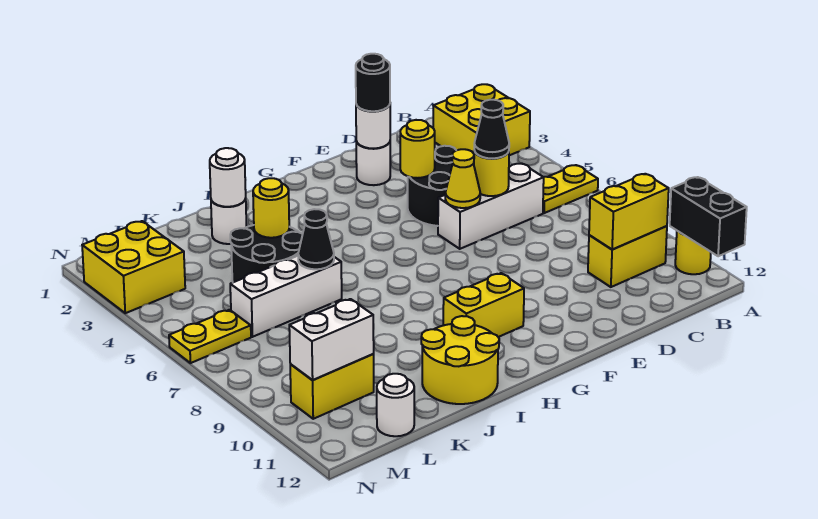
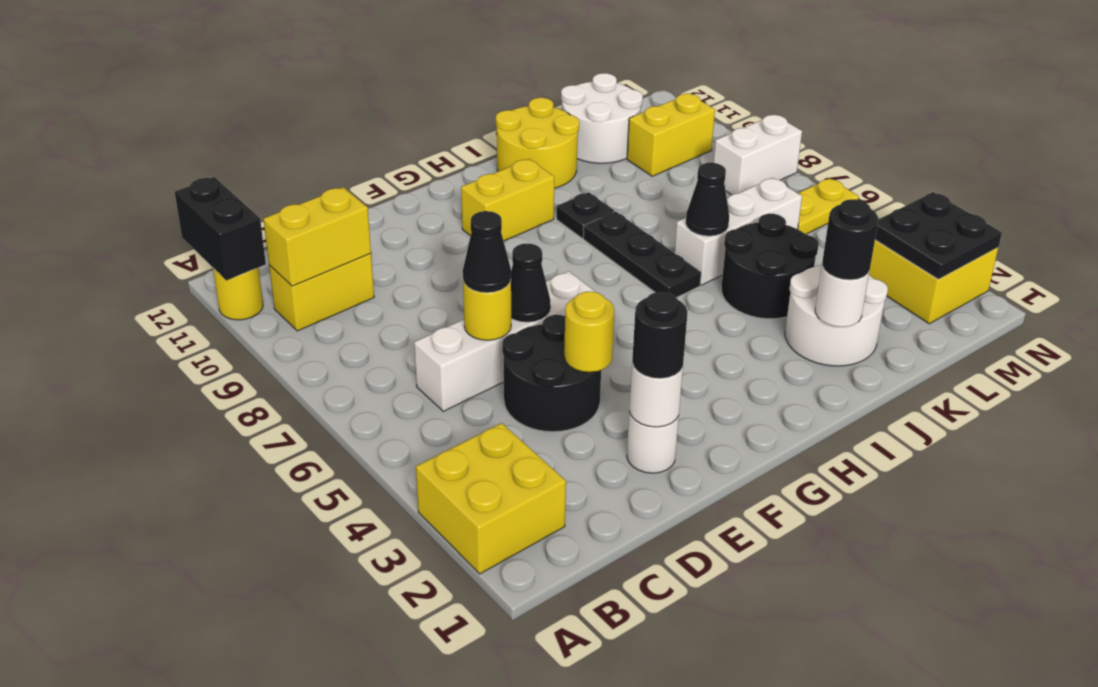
yellow 1x2 plate [543,165,598,213] -> none
white 1x3 brick [438,163,544,249] -> white 1x4 brick [414,271,595,411]
yellow 1x1 cone [445,149,480,208] -> black 1x1 cone [511,243,550,322]
none -> black 1x3 plate [583,212,701,298]
none -> black 1x1 plate [557,192,614,238]
white 1x1 round brick [211,199,247,244] -> white 2x2 round brick [785,266,888,366]
none -> black 1x1 round brick [822,199,878,280]
yellow 1x1 round brick [253,178,289,238] -> none
white 1x2 brick [289,299,374,380] -> white 1x2 brick moved to [713,115,802,195]
white 1x1 round brick [377,374,414,436] -> white 2x2 round brick [561,73,643,163]
none -> black 2x2 plate [875,192,1002,279]

